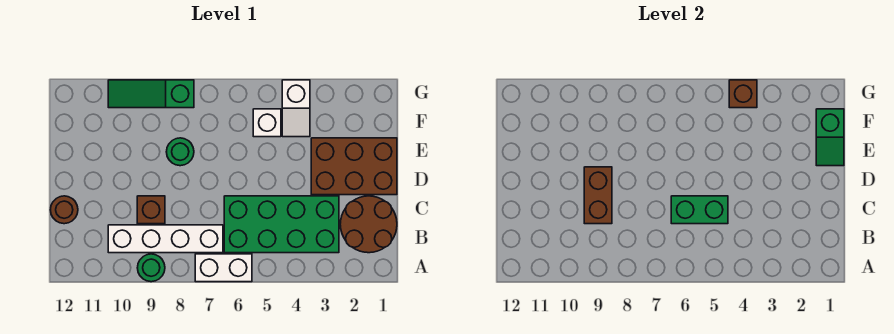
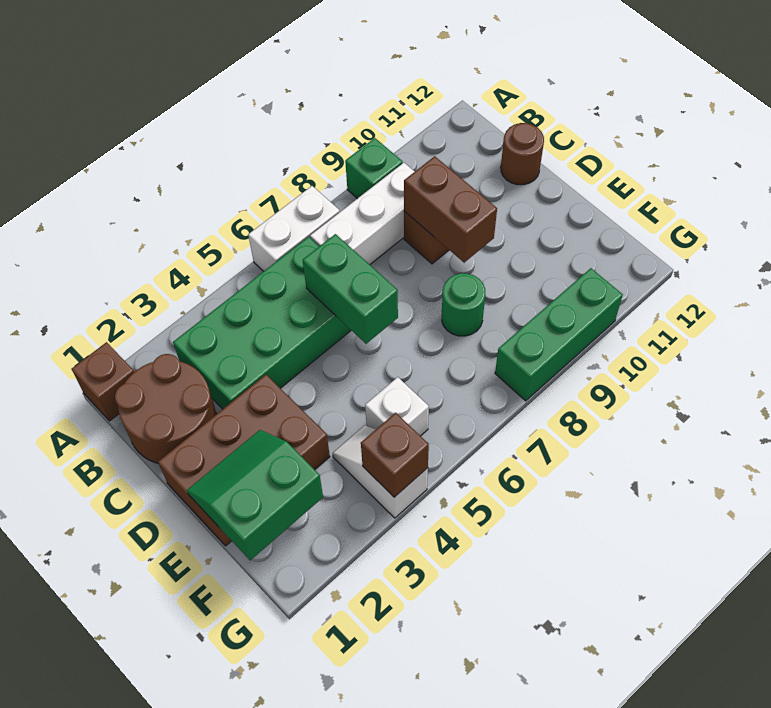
none -> brown 1x1 brick [72,342,134,421]
green 1x1 round brick [137,254,165,282] -> green 1x1 brick [345,138,403,199]
white 1x4 brick [108,225,223,253] -> white 1x3 brick [310,163,415,265]
green 1x2 brick [671,196,728,224] -> green 1x2 brick turned to [303,234,398,344]
green 1x2 slope [816,109,844,166] -> green 2x2 slope [187,430,323,560]
green 1x3 slope [108,80,194,108] -> green 1x3 brick [495,268,623,401]

